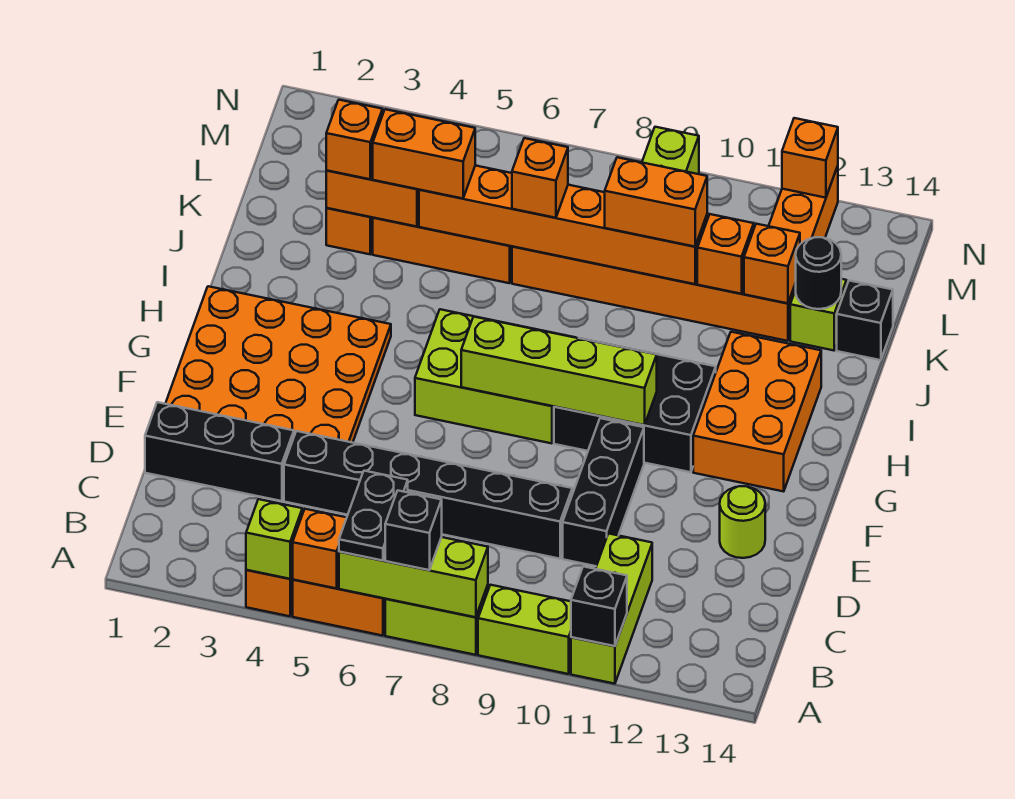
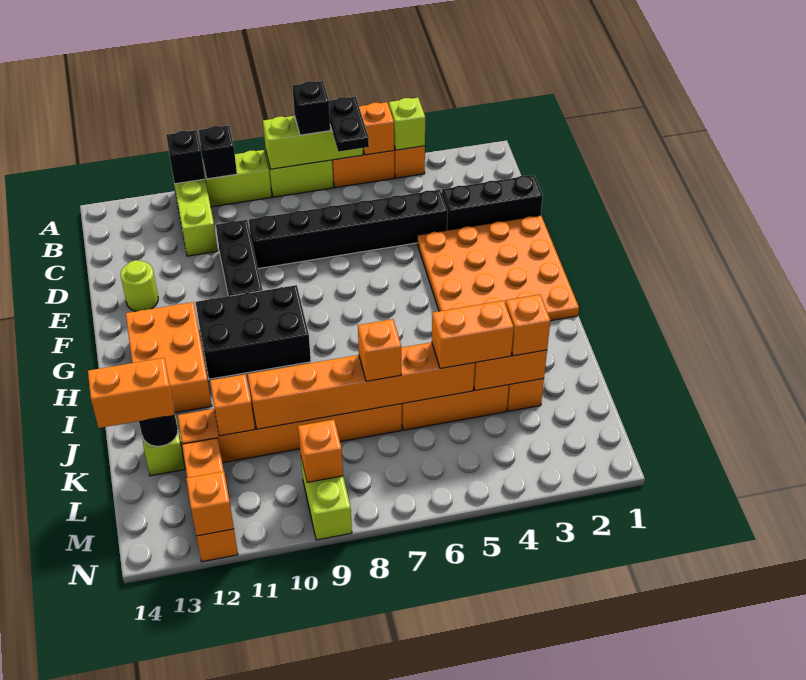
lime 2x3 brick [415,309,576,443] -> none
lime 1x4 brick [461,317,657,425] -> none
orange 1x2 brick [605,157,707,247] -> orange 1x2 brick moved to [88,358,174,428]
orange 1x1 brick [744,224,800,303] -> orange 1x1 brick moved to [298,420,343,482]
black 1x1 brick [837,281,893,360] -> black 1x1 brick moved to [199,125,237,179]

